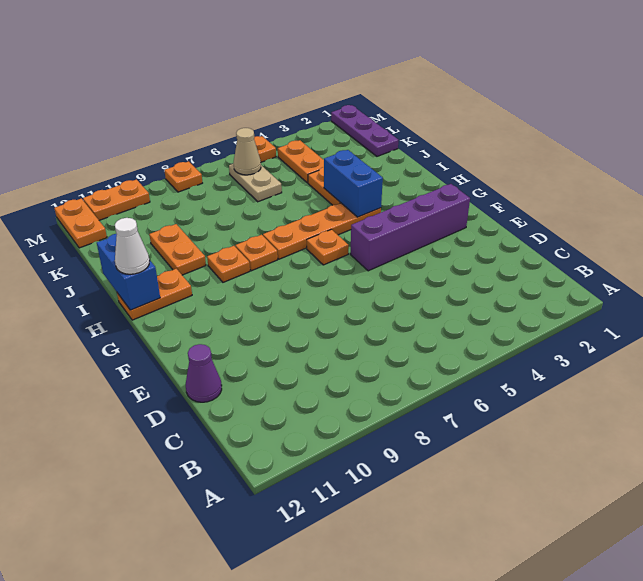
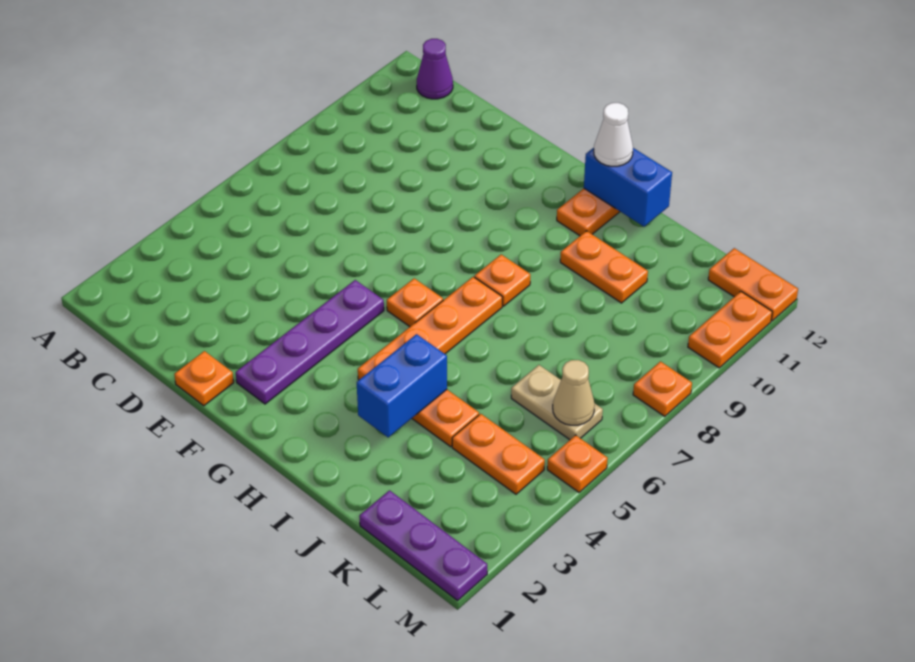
purple 1x1 cone [186,344,222,402] -> purple 1x1 cone moved to [417,39,453,99]
purple 1x4 brick [350,184,470,271] -> purple 1x4 plate [236,280,384,404]
blue 1x2 brick [324,150,383,217] -> blue 1x2 brick turned to [357,334,447,437]
orange 1x1 plate [207,246,250,282] -> orange 1x1 plate moved to [174,351,234,406]

